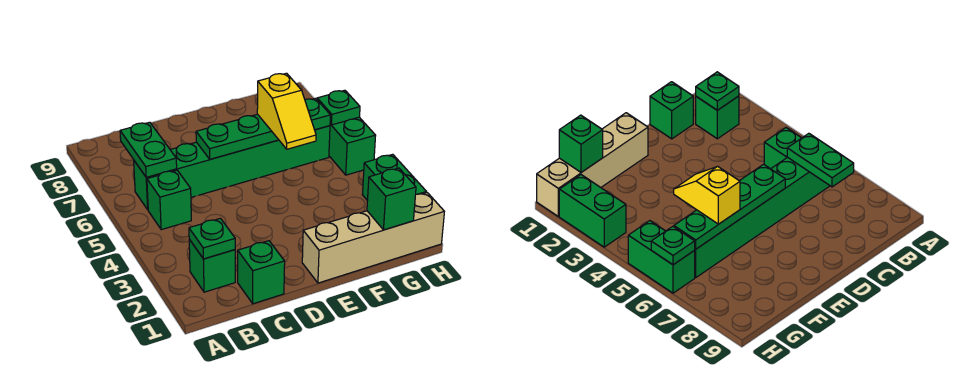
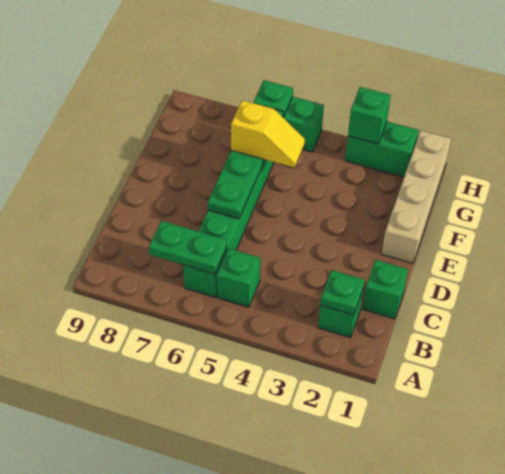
green 1x1 brick [367,168,416,230] -> green 1x1 brick moved to [348,87,391,144]

